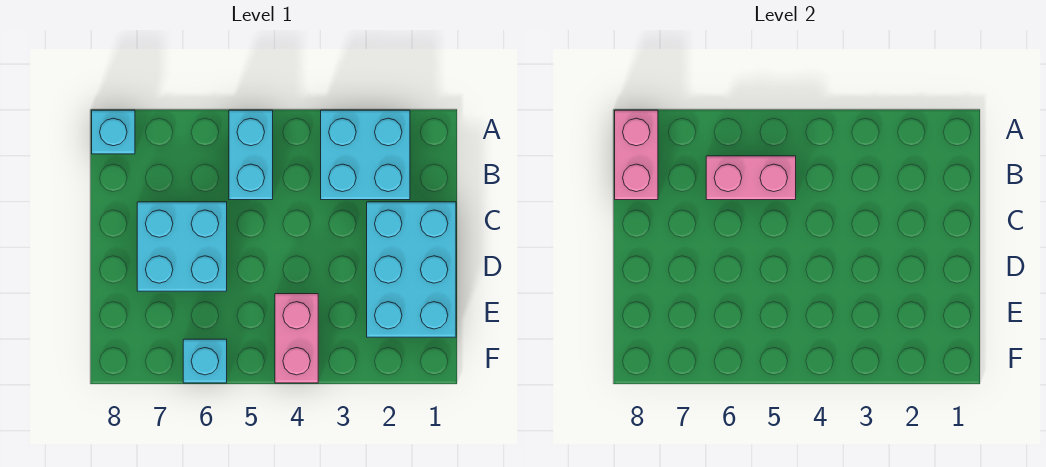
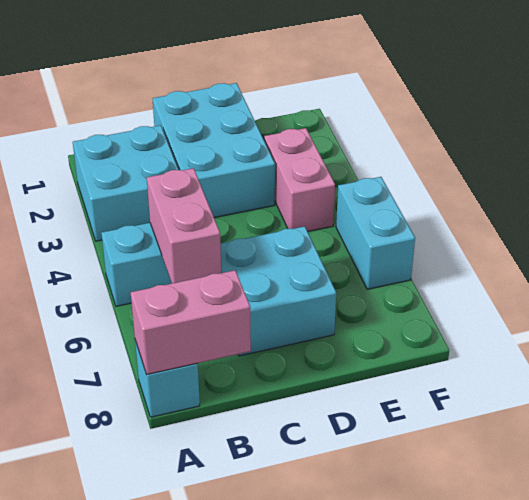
cyan 2x3 brick [367,202,456,337] -> cyan 2x3 brick turned to [153,83,275,218]
pink 1x2 brick [275,294,318,383] -> pink 1x2 brick turned to [264,128,335,232]
cyan 1x1 brick [183,339,227,383] -> cyan 1x2 brick [336,177,415,289]

